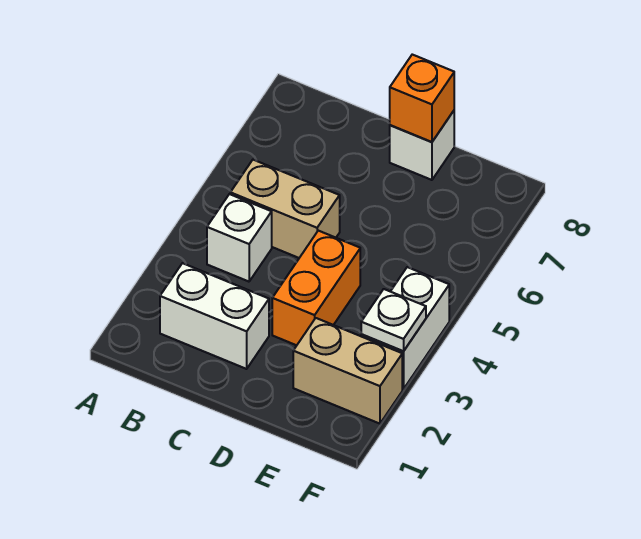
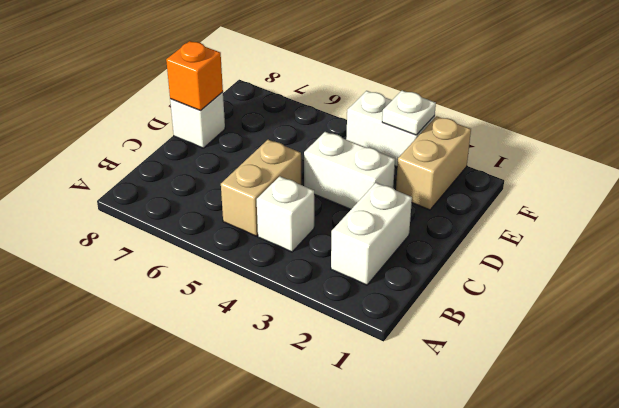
orange 1x2 brick [272,231,360,345] -> white 1x2 brick [304,132,395,209]

